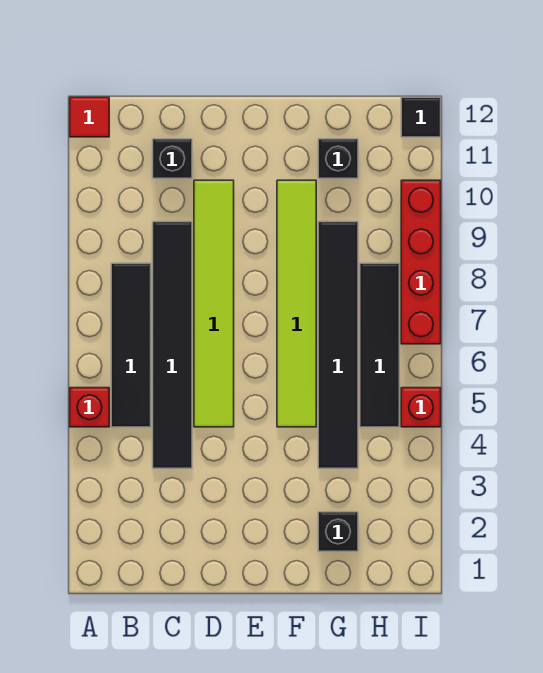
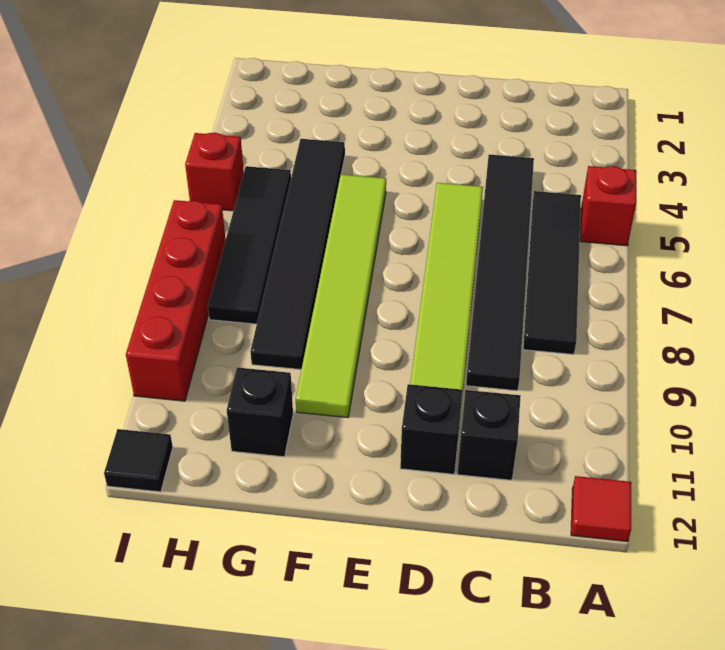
black 1x1 brick [318,512,358,551] -> black 1x1 brick moved to [400,384,462,474]

